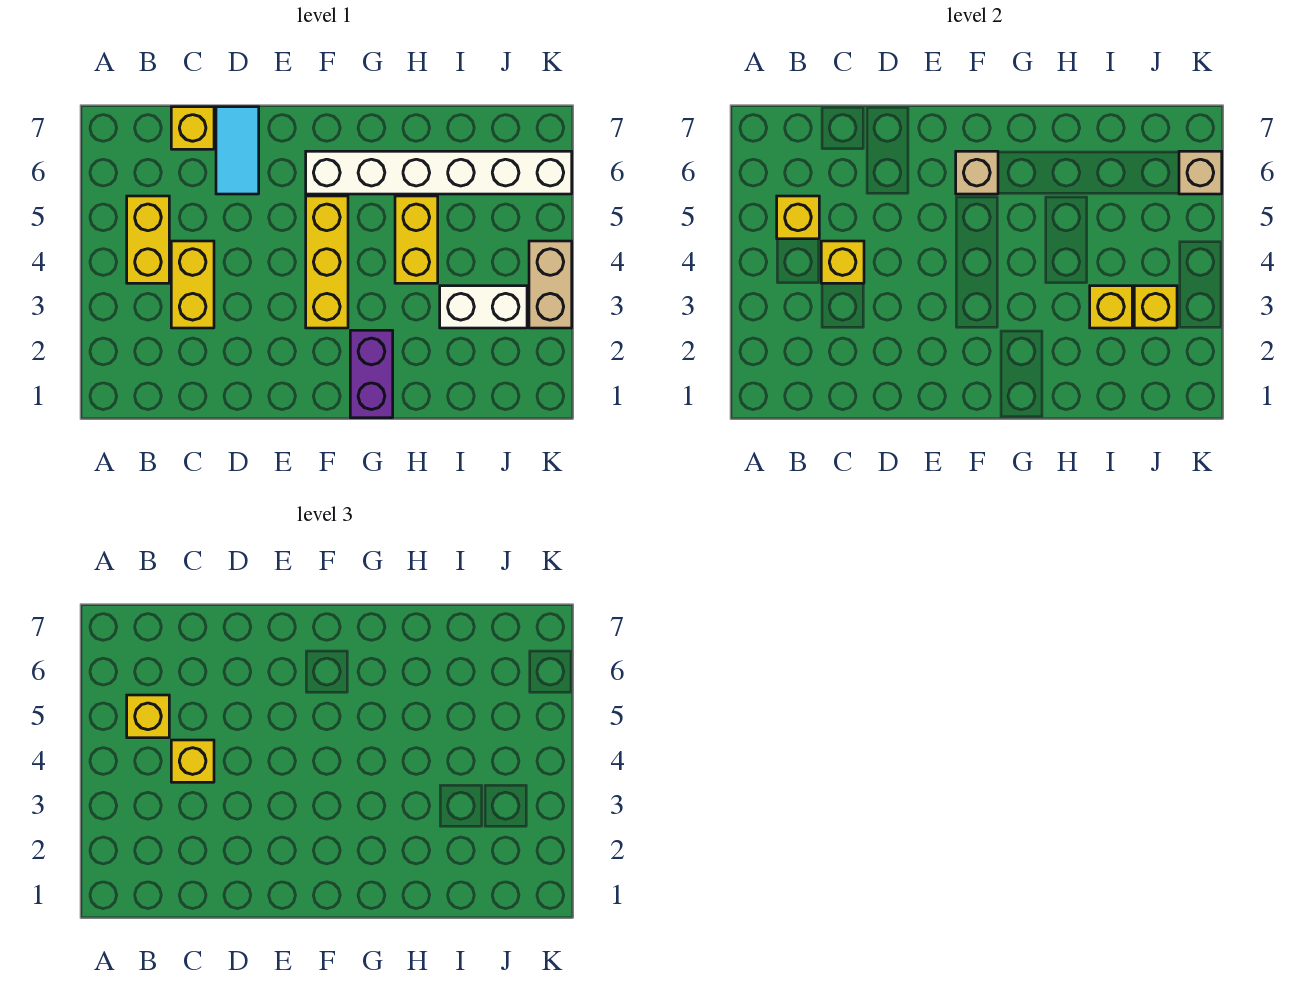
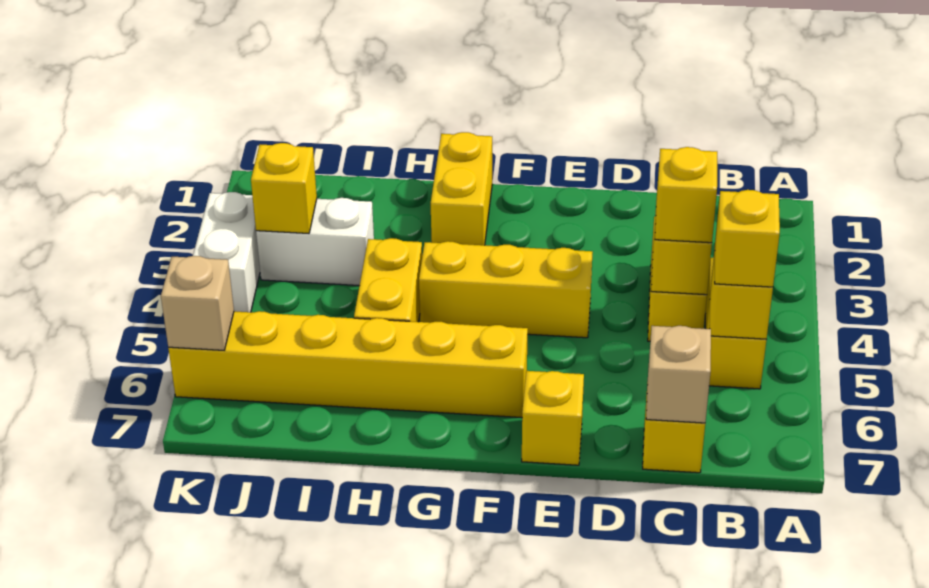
cyan 1x2 tile [216,107,259,194] -> none
yellow 1x3 brick [306,196,348,328] -> yellow 1x3 brick turned to [419,241,593,338]
white 1x6 brick [306,151,572,194] -> yellow 1x6 brick [168,311,528,418]
tan 1x1 brick [956,151,998,194] -> tan 1x1 brick moved to [646,326,711,423]
purple 1x2 brick [350,330,393,418] -> yellow 1x2 brick [431,132,492,245]
yellow 1x1 brick [1090,286,1132,328] -> yellow 1x1 brick moved to [522,371,584,465]
tan 1x2 brick [529,241,572,328] -> white 1x2 brick [193,192,260,312]

